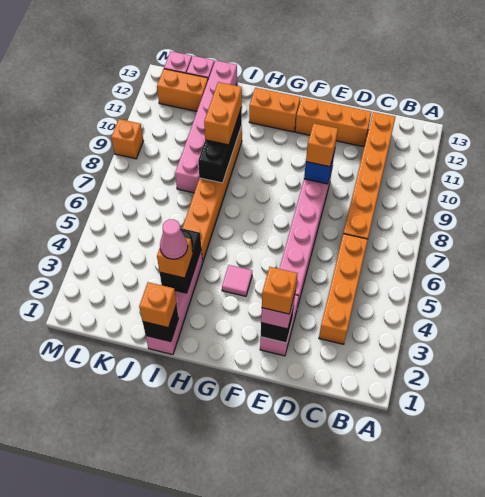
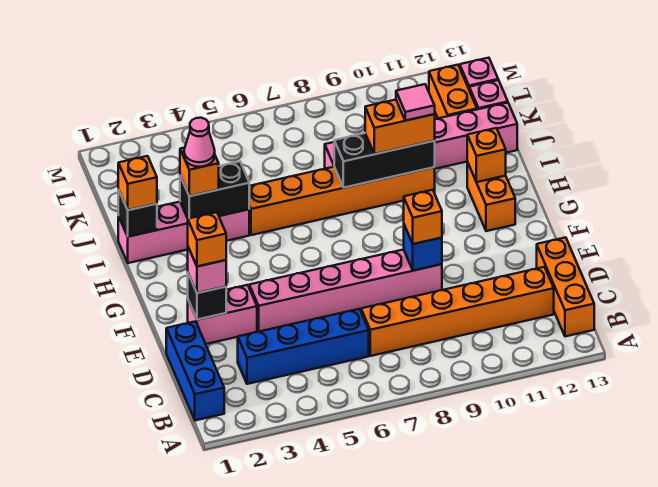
none -> blue 1x3 brick [166,321,224,420]
orange 1x4 brick [319,234,368,344] -> blue 1x4 brick [238,309,369,384]
orange 1x3 brick [295,97,371,147] -> orange 1x3 brick moved to [537,237,594,336]
pink 1x1 tile [222,265,252,296] -> pink 1x1 tile moved to [396,84,435,121]
orange 1x1 brick [111,119,143,159] -> orange 1x1 brick moved to [467,128,506,182]

